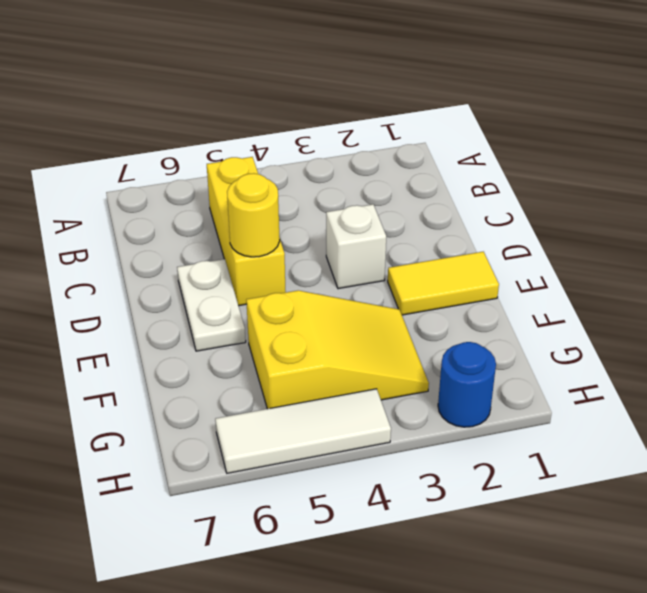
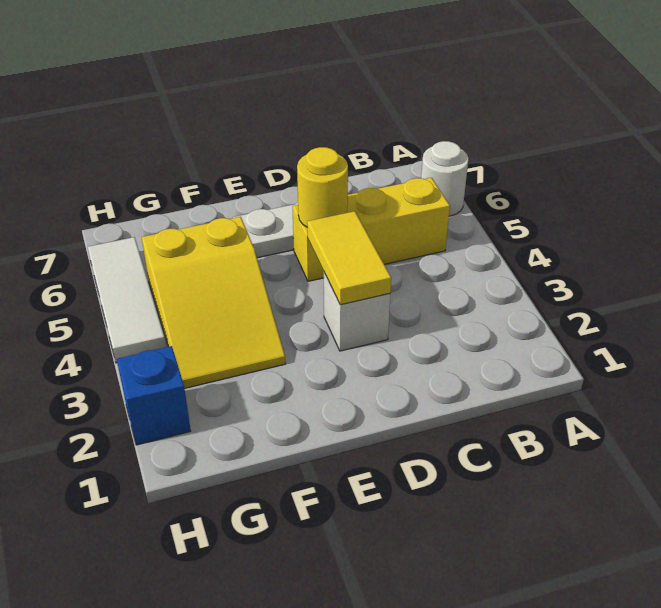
none -> white 1x1 round brick [421,141,468,216]
yellow 1x2 tile [388,252,499,315] -> yellow 1x2 tile moved to [307,211,391,305]
blue 1x1 round brick [438,342,496,427] -> blue 1x1 brick [117,346,191,445]

